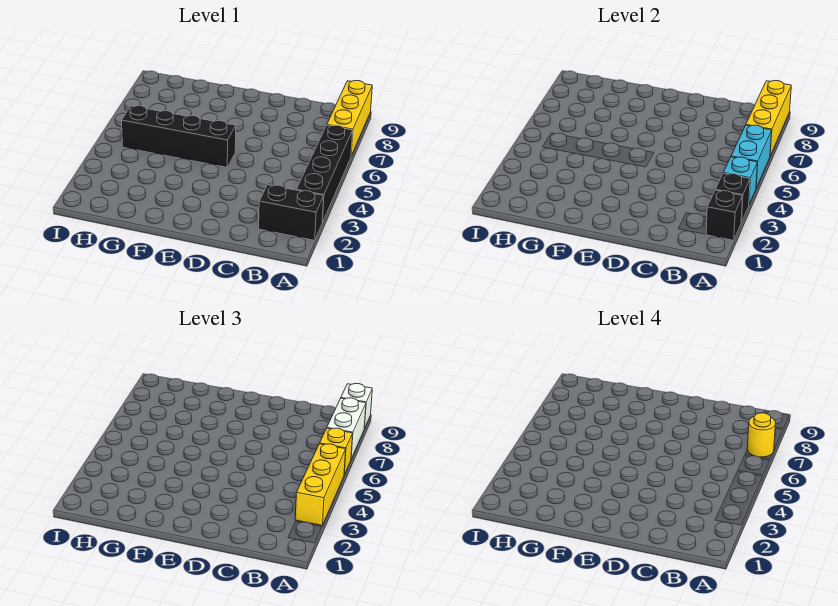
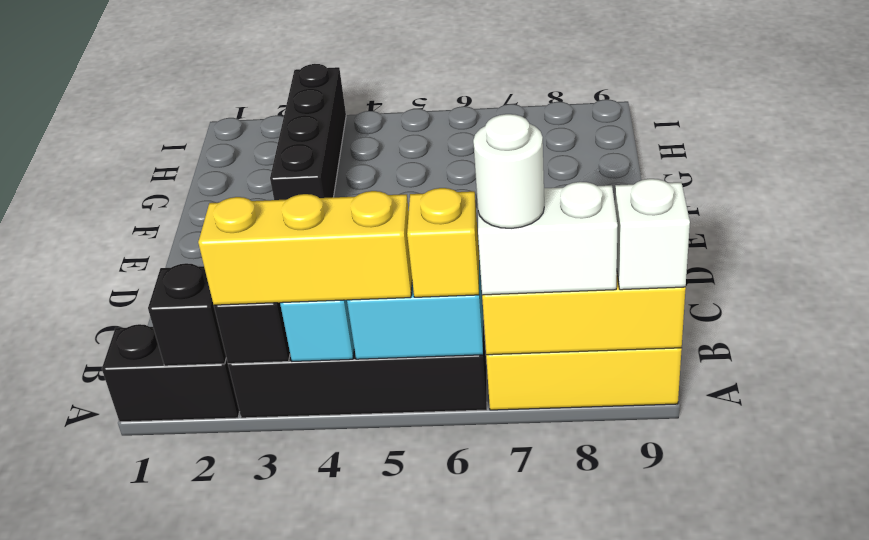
black 1x2 brick [259,185,324,240] -> black 1x2 brick turned to [102,324,240,422]
yellow 1x1 round brick [747,413,776,457] -> white 1x1 round brick [473,114,544,228]
black 1x4 brick [122,106,236,167] -> black 1x4 brick moved to [270,64,346,200]

